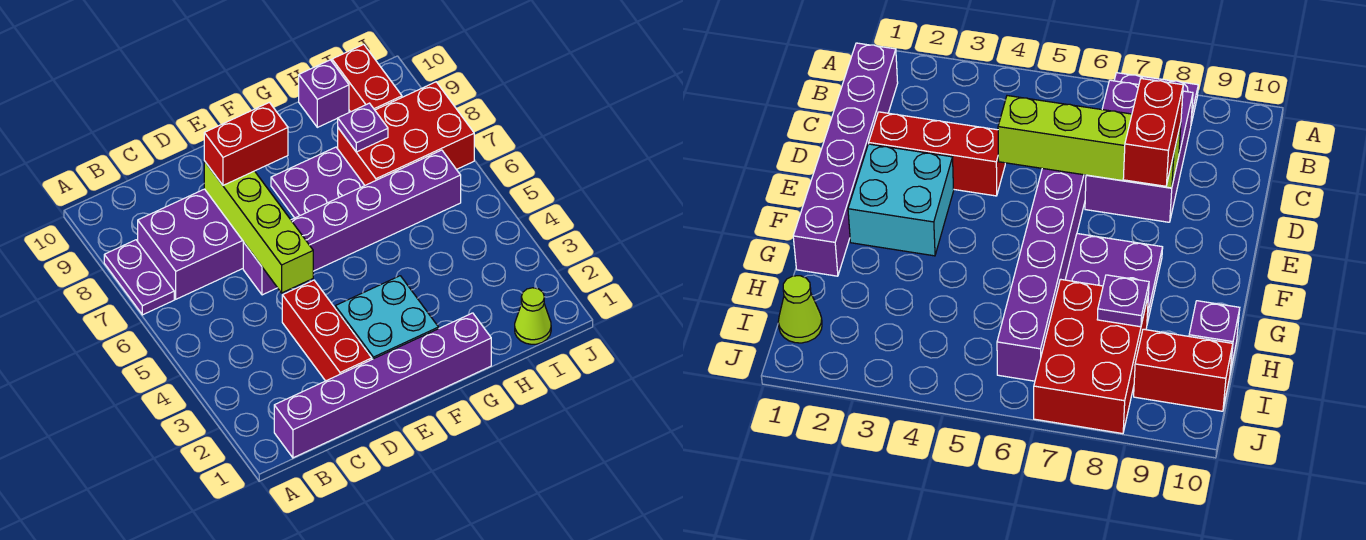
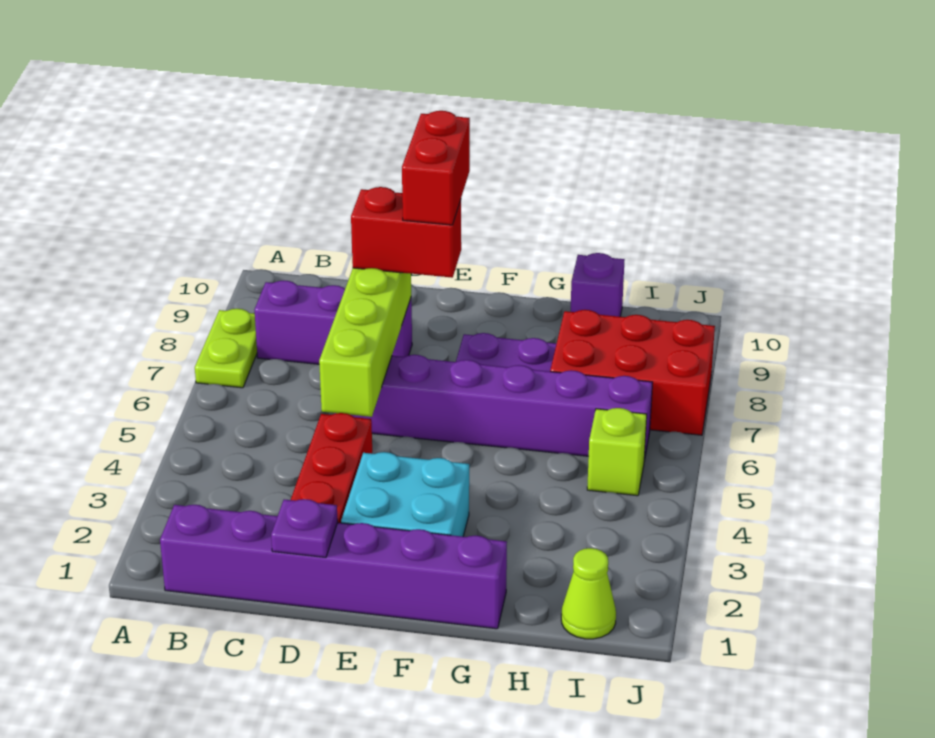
purple 1x2 plate [104,240,174,315] -> lime 1x2 plate [195,309,257,388]
purple 2x3 brick [138,189,243,299] -> purple 1x3 brick [254,281,412,364]
purple 1x1 plate [338,103,388,152] -> purple 1x1 plate moved to [271,499,338,557]
none -> lime 1x1 brick [587,408,647,496]
red 1x2 brick [332,44,402,112] -> red 1x2 brick moved to [402,111,470,225]

